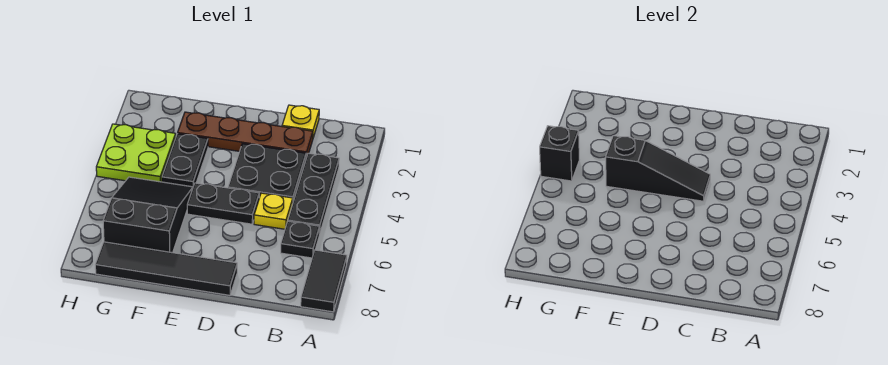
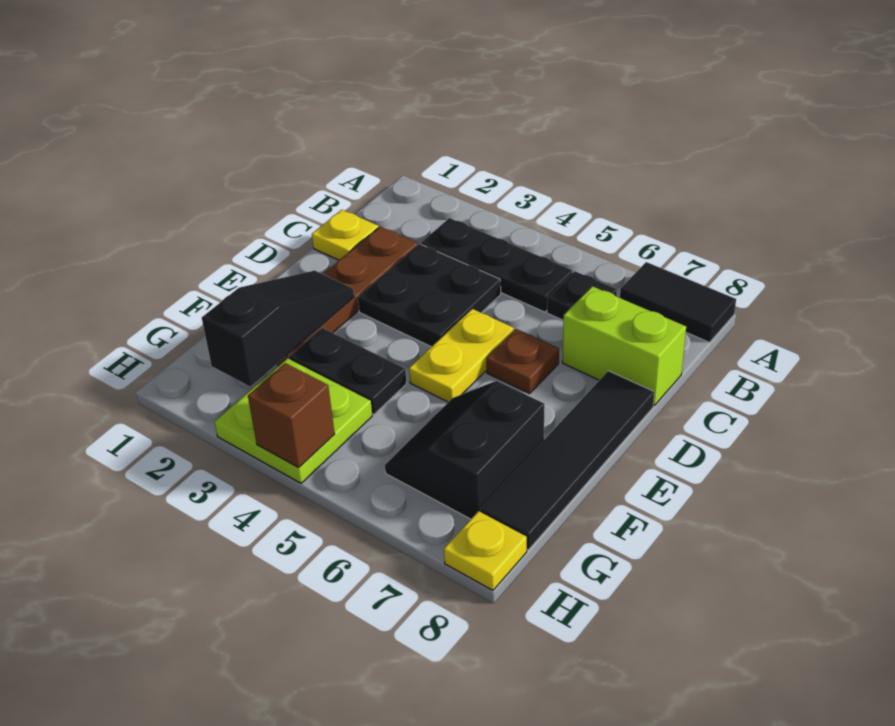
yellow 1x1 plate [254,193,293,229] -> yellow 1x1 plate moved to [444,511,527,590]
none -> lime 1x2 brick [562,286,686,406]
black 1x3 slope [606,136,710,201] -> black 1x3 slope moved to [202,271,354,387]
black 1x2 plate [187,183,259,224] -> yellow 1x2 plate [409,309,514,402]
none -> brown 1x1 plate [486,329,559,394]
black 2x3 slope [103,177,193,253] -> black 2x2 slope [385,381,544,519]
black 1x1 brick [540,126,579,181] -> brown 1x1 brick [248,363,335,467]

